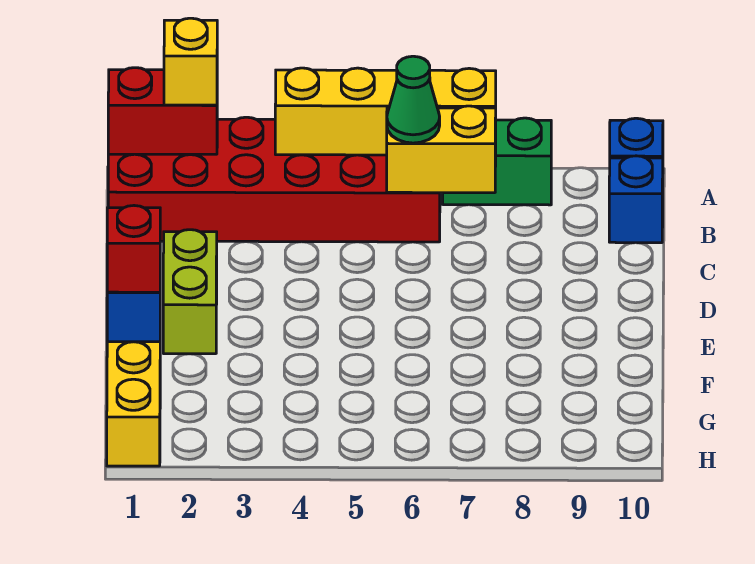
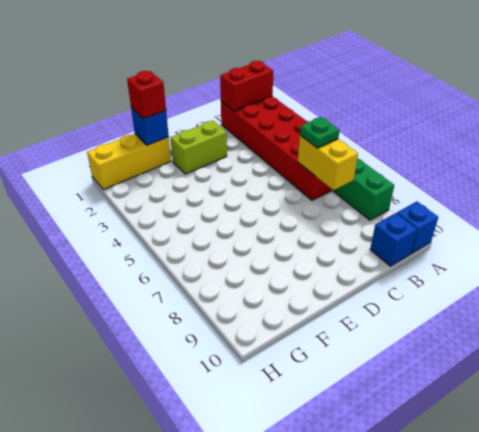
red 1x2 brick [108,68,217,154] -> red 1x2 brick turned to [220,61,273,111]
yellow 1x1 brick [164,18,217,105] -> none
yellow 1x4 brick [275,68,496,155] -> none
green 1x1 cone [387,56,440,143] -> green 1x1 plate [300,117,339,148]

